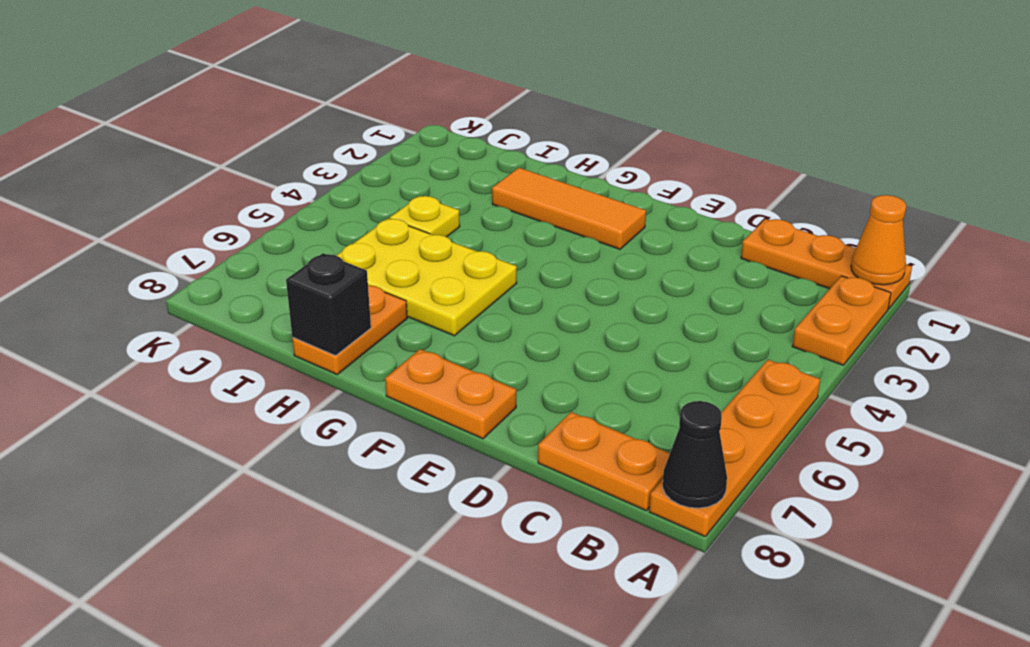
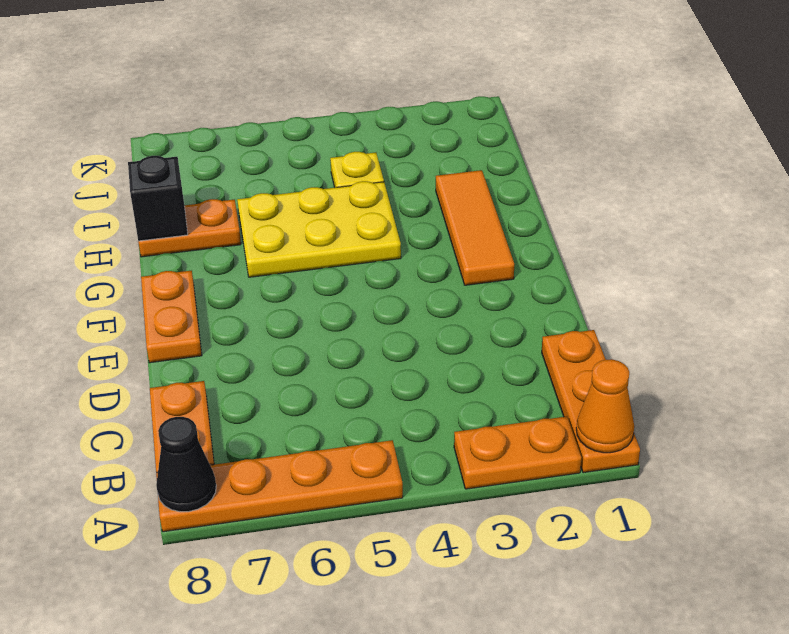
yellow 2x3 plate [336,218,517,336] -> yellow 2x3 plate turned to [237,181,401,277]

